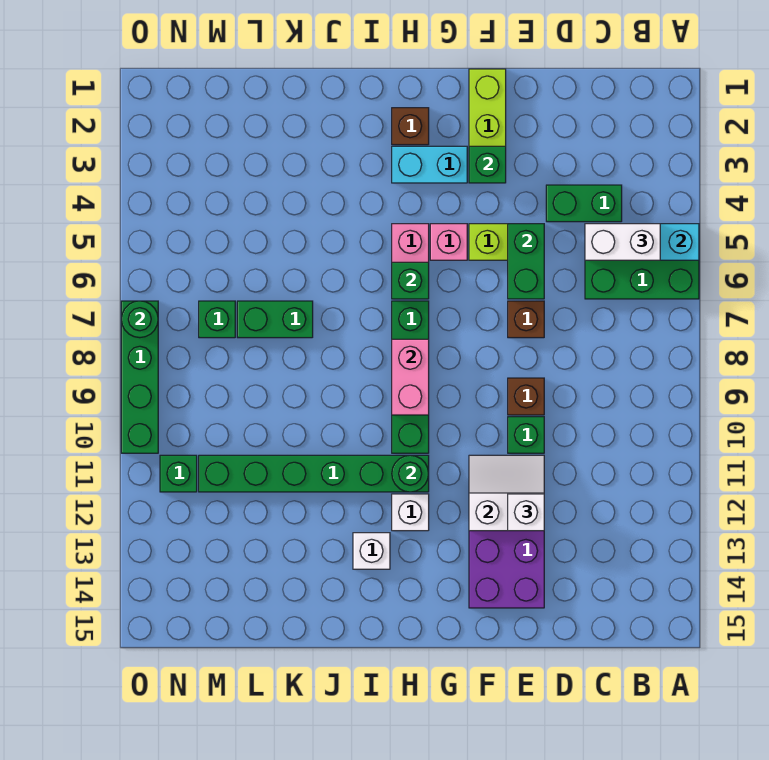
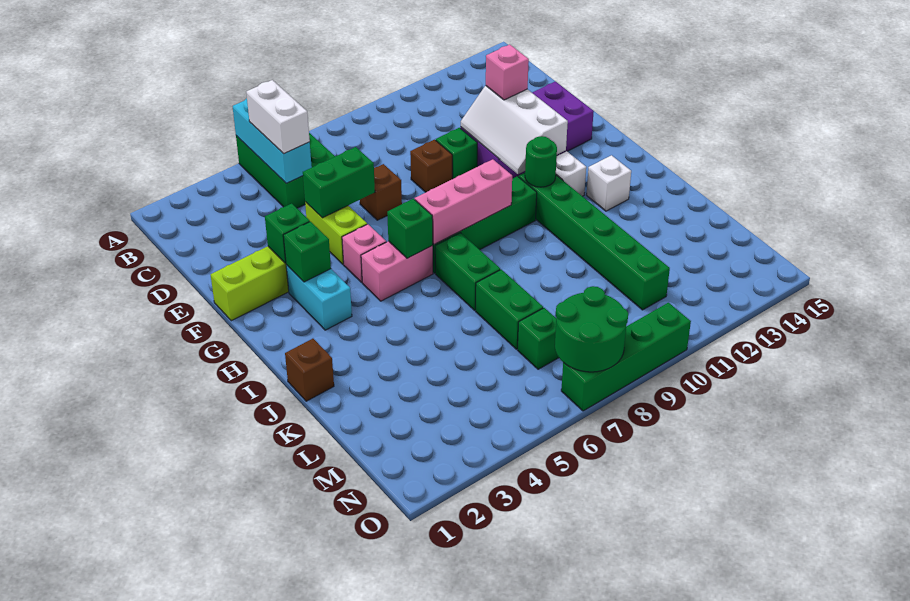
green 1x2 brick [546,185,622,222] -> green 1x2 brick moved to [435,233,500,310]
white 2x2 slope [469,455,544,531] -> white 2x3 slope [461,86,568,174]
white 1x1 brick [508,494,544,531] -> pink 1x1 brick [486,44,529,100]
brown 1x1 brick [392,108,429,145] -> brown 1x1 brick moved to [285,339,334,401]
pink 1x2 brick [392,339,429,415] -> pink 1x3 brick [415,159,512,244]
green 1x1 brick [160,455,197,492] -> green 1x1 brick moved to [283,222,331,282]
green 1x1 round brick [121,301,158,338] -> green 2x2 round brick [555,286,628,372]

